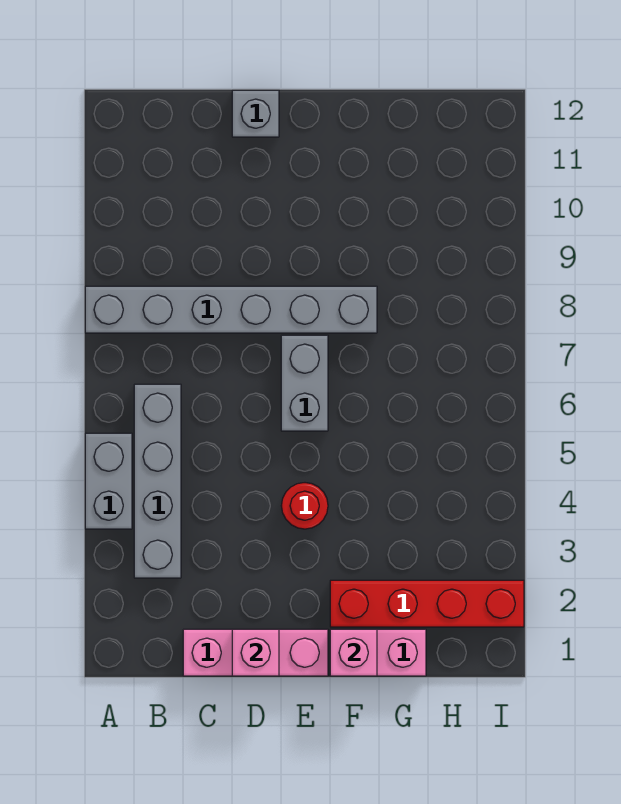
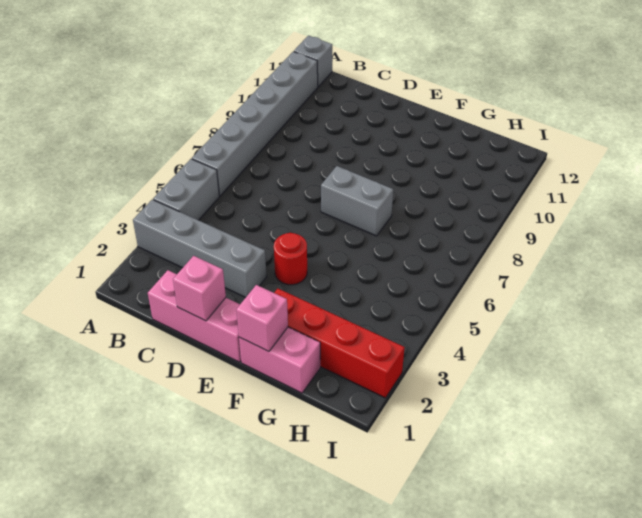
grey 1x6 brick [85,286,377,333] -> grey 1x6 brick turned to [192,52,318,196]
grey 1x4 brick [134,384,181,578] -> grey 1x4 brick turned to [133,200,266,297]
grey 1x1 brick [232,90,279,137] -> grey 1x1 brick moved to [294,36,332,87]
grey 1x2 brick [281,335,328,431] -> grey 1x2 brick turned to [321,166,393,236]

